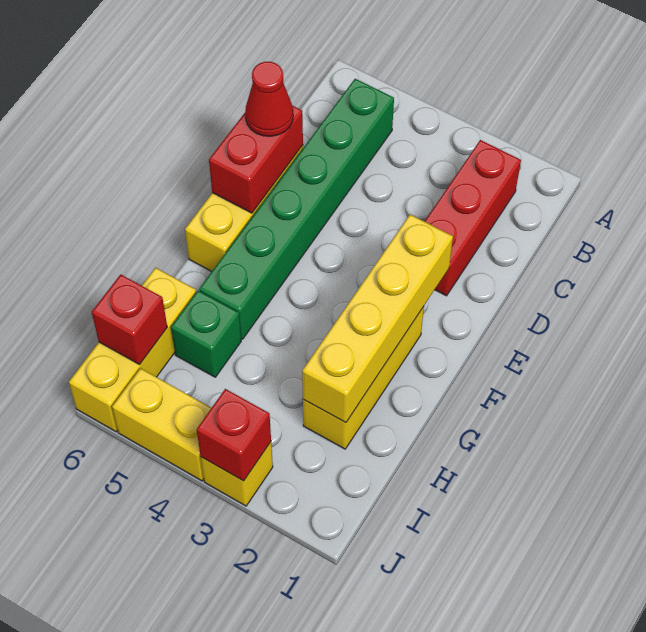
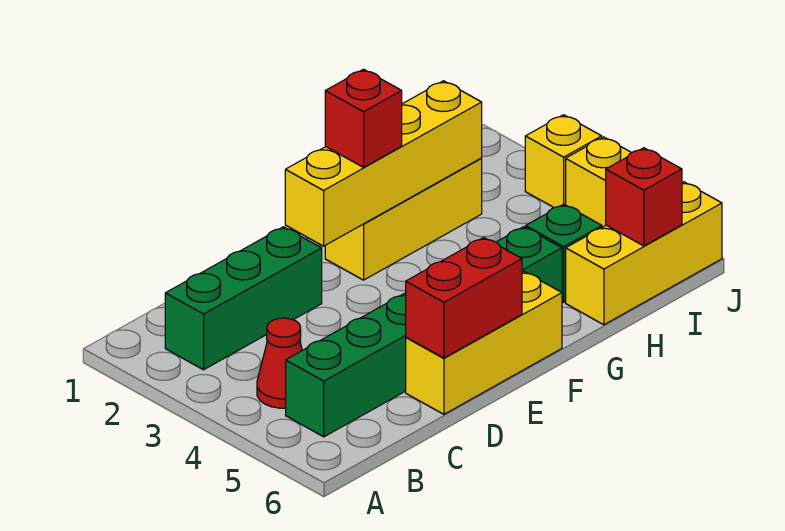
red 1x3 brick [425,140,521,296] -> green 1x3 brick [165,227,322,370]
red 1x1 cone [245,62,293,136] -> red 1x1 cone moved to [257,318,302,408]
red 1x1 brick [197,389,271,481] -> red 1x1 brick moved to [325,69,402,167]

